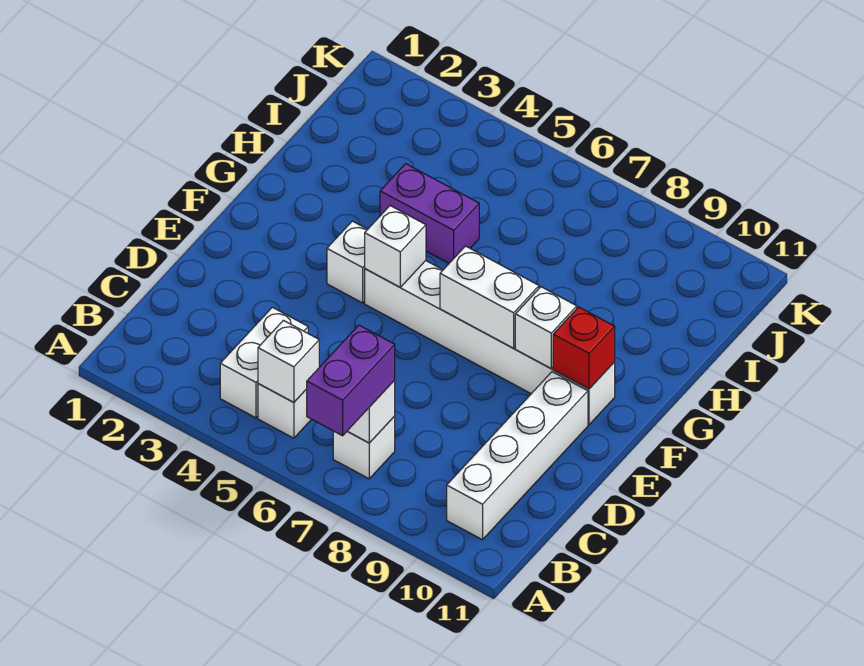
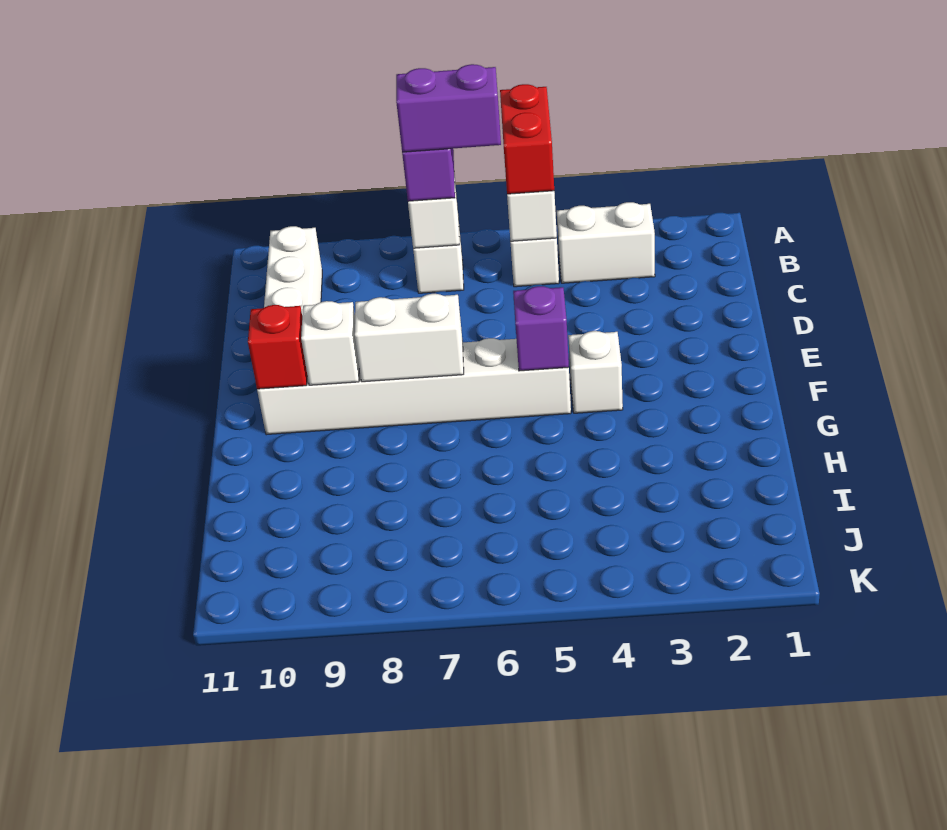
none -> red 1x2 brick [500,84,554,194]
white 1x2 brick [220,307,308,418] -> white 1x2 brick turned to [557,202,655,283]
white 1x1 brick [365,206,426,287] -> purple 1x1 brick [513,286,569,371]
purple 1x2 brick [380,164,479,263] -> purple 1x2 brick moved to [396,64,501,152]

